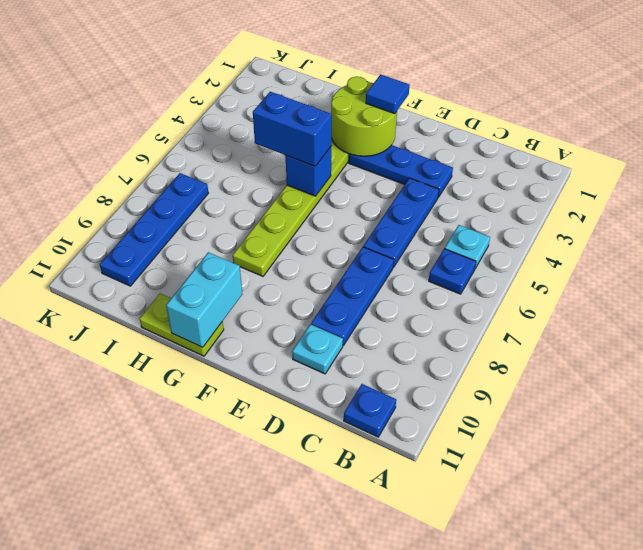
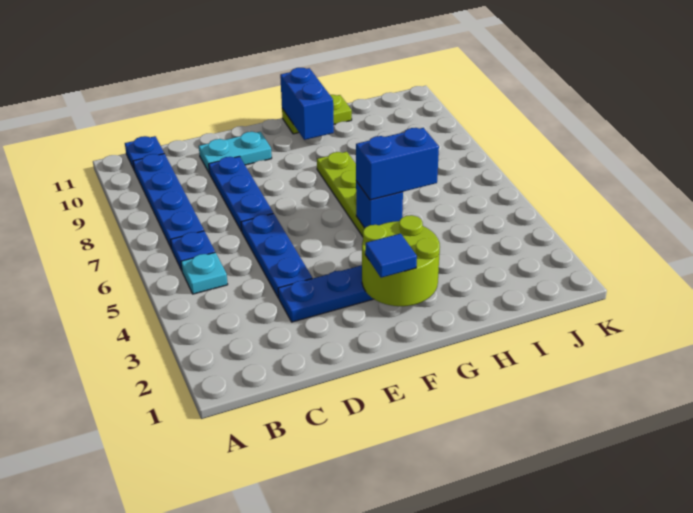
cyan 1x1 plate [292,324,343,374] -> cyan 1x2 plate [199,132,272,172]
cyan 1x2 brick [166,252,242,347] -> blue 1x2 brick [280,68,334,140]
blue 1x4 plate [100,173,208,286] -> blue 1x4 plate moved to [133,154,204,249]

